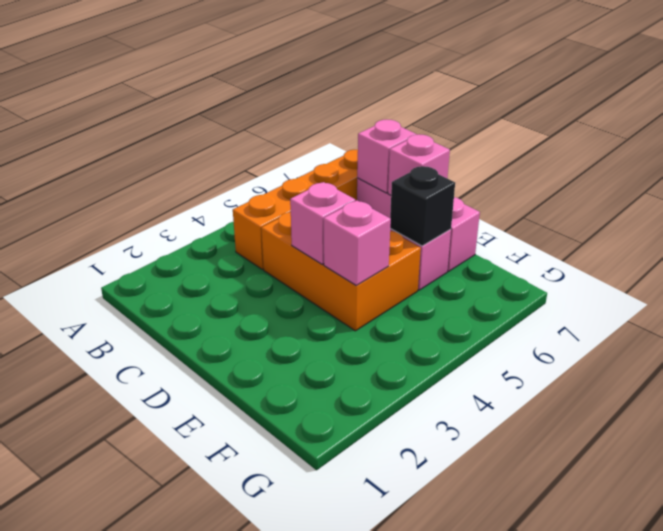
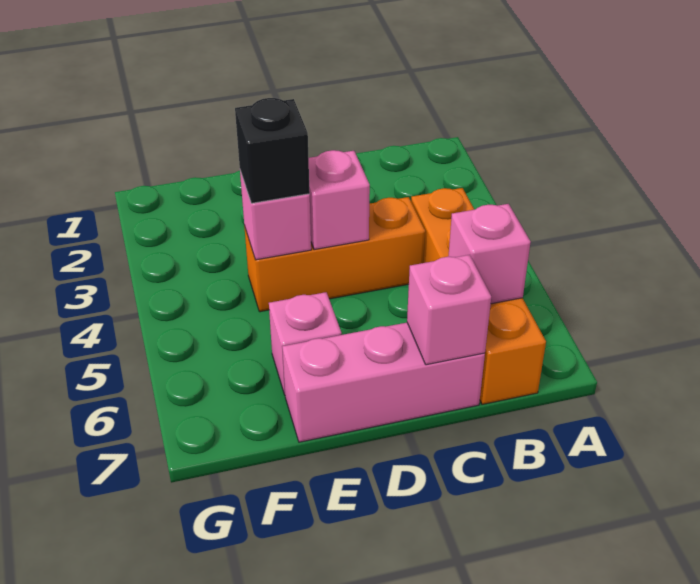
orange 2x3 brick [261,212,421,331] -> orange 1x3 brick [244,197,425,312]
pink 1x1 brick [388,134,450,195] -> pink 1x1 brick moved to [448,204,531,304]
black 1x1 brick [390,166,455,246] -> black 1x1 brick moved to [235,98,310,203]

